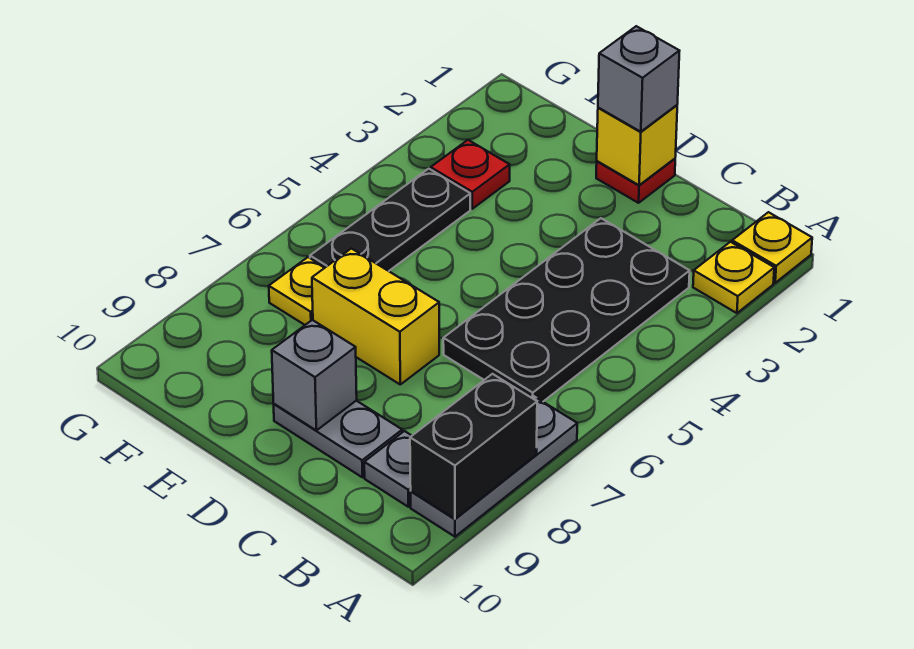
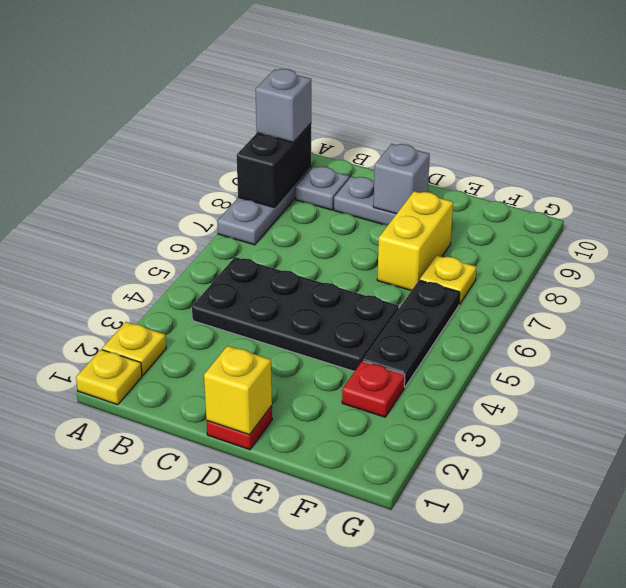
black 2x4 plate [443,218,690,402] -> black 2x4 plate turned to [192,257,399,371]
grey 1x1 brick [598,26,679,132] -> grey 1x1 brick moved to [256,69,311,142]
yellow 1x2 brick [312,248,439,384] -> yellow 1x2 brick turned to [377,191,453,291]

